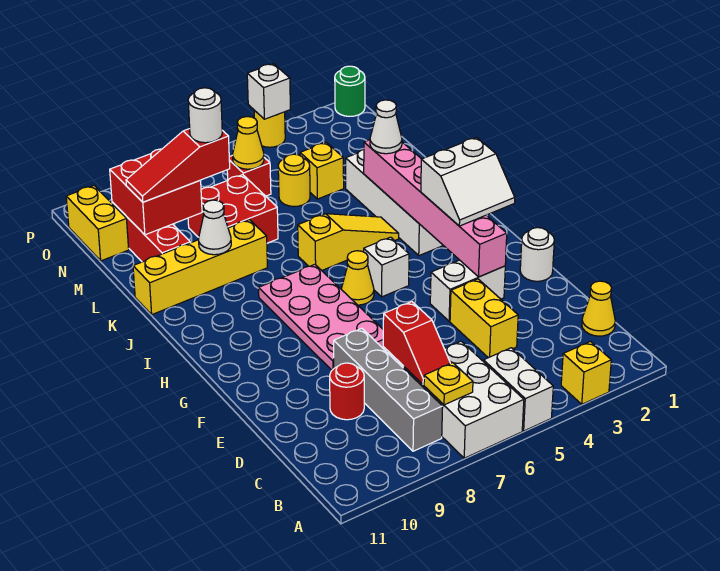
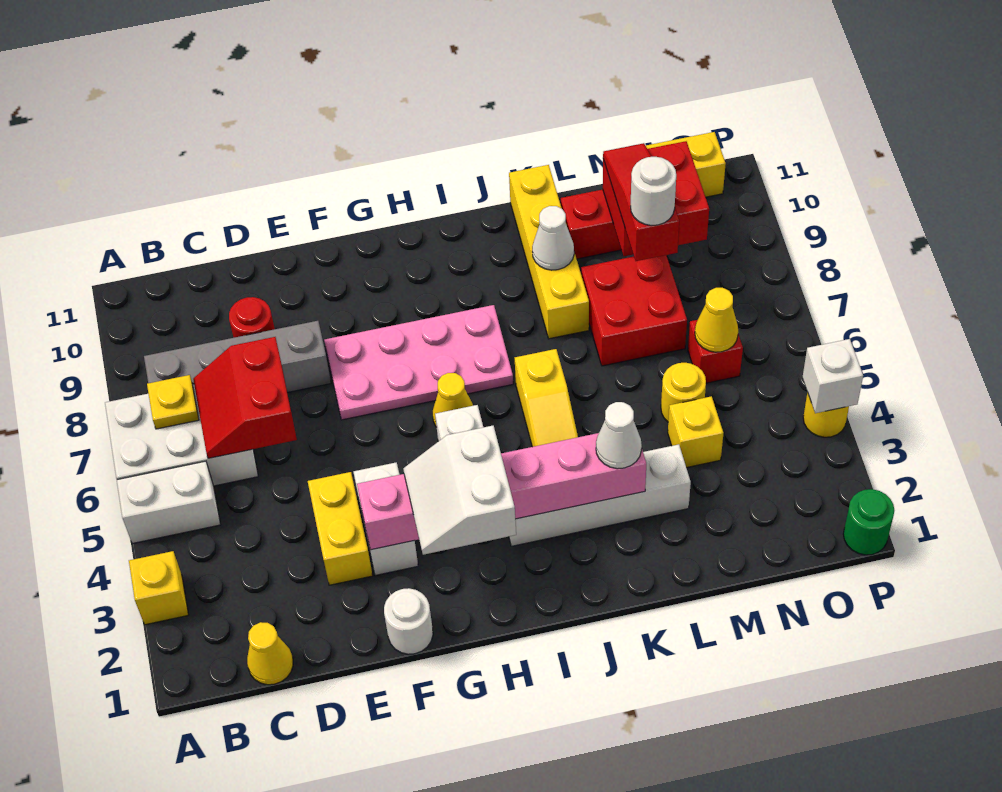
red 1x2 slope [383,302,450,385] -> red 2x2 slope [193,337,297,458]
yellow 1x2 brick [450,279,518,358] -> yellow 1x2 brick turned to [308,472,373,585]

